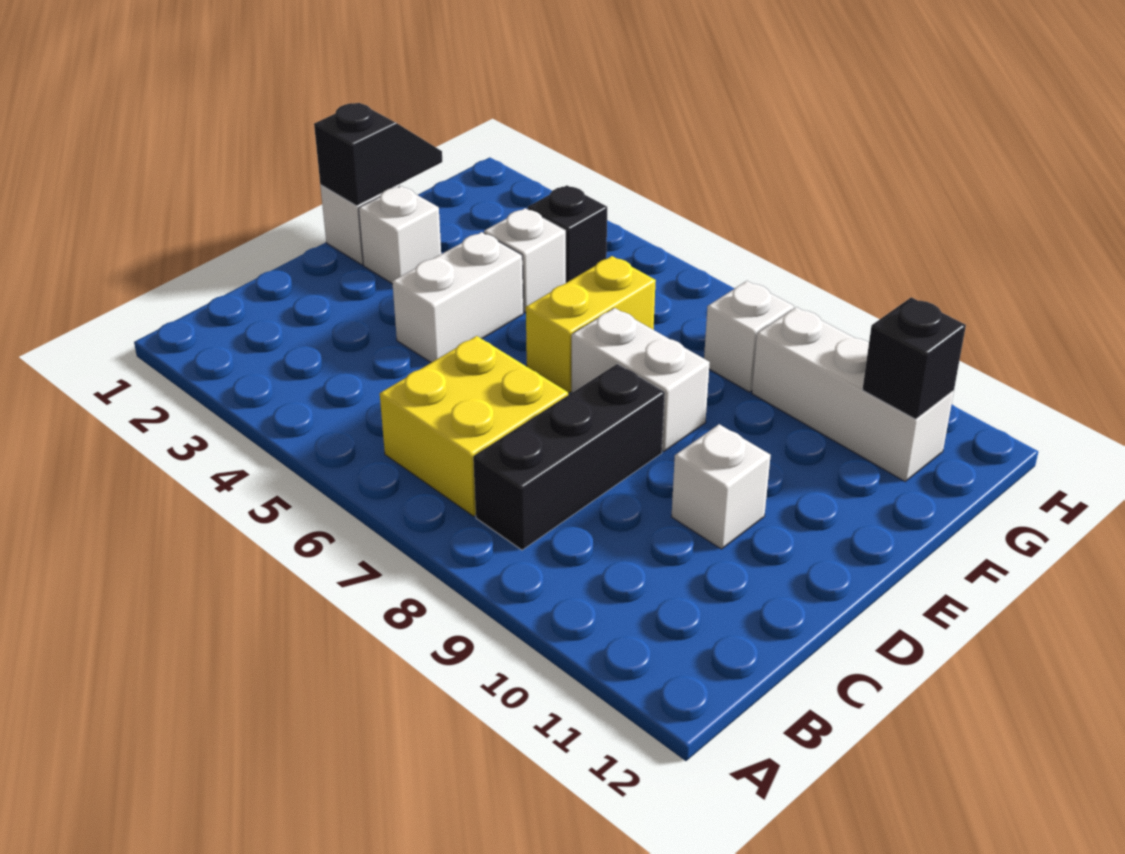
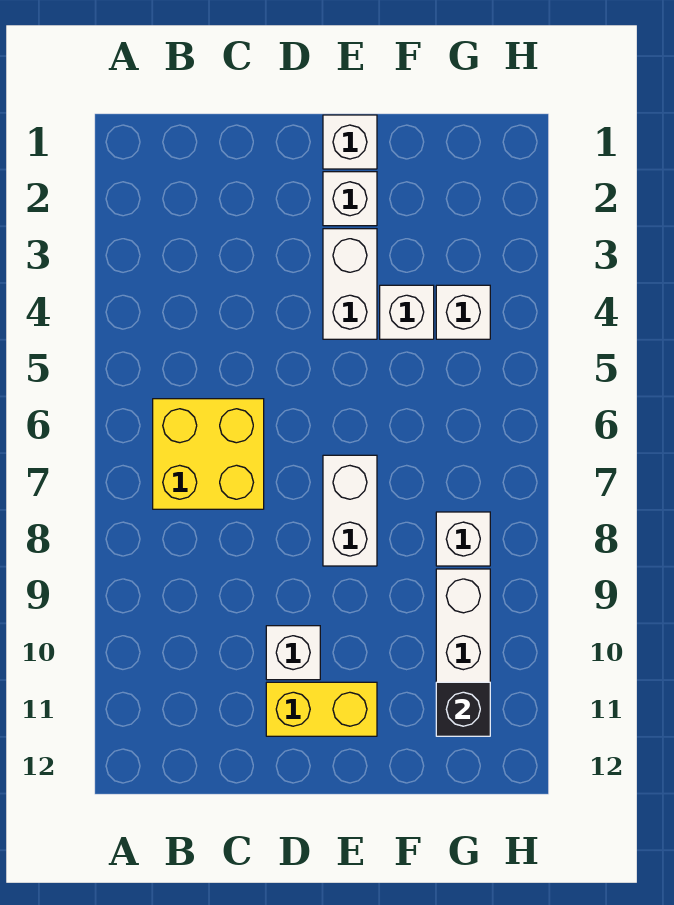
black 1x3 brick [473,364,665,550] -> none
white 1x2 brick [392,232,523,363] -> white 1x2 brick turned to [323,229,377,339]
black 1x2 slope [314,103,442,206] -> none
yellow 1x2 brick [526,256,656,393] -> yellow 1x2 brick moved to [266,682,377,736]
black 1x1 brick [527,185,607,283] -> white 1x1 brick [436,285,490,339]

